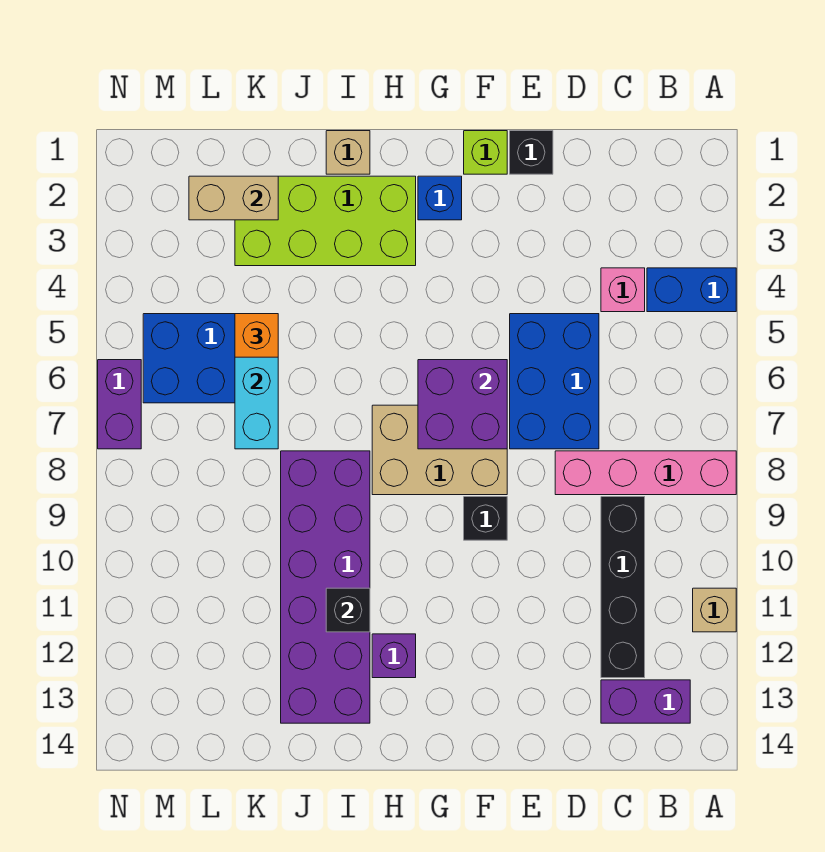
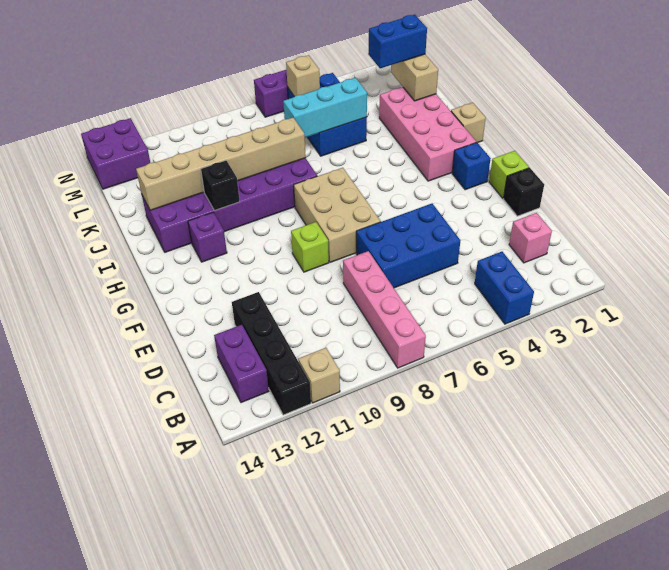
pink 1x1 brick [601,268,645,312] -> pink 1x1 brick moved to [509,213,552,263]
black 1x4 brick [601,497,645,678] -> black 1x4 brick turned to [232,292,311,415]
purple 2x2 brick [418,360,507,449] -> purple 2x2 brick moved to [81,118,150,189]
black 1x1 brick [464,497,507,540] -> lime 1x1 brick [291,222,329,272]
lime 2x4 brick [235,176,416,266] -> pink 2x4 brick [379,87,476,181]
none -> tan 1x6 brick [136,118,306,210]
orange 1x1 brick [235,314,278,357] -> none
none -> blue 1x2 brick [368,15,427,68]
none -> tan 1x1 brick [286,55,320,97]

